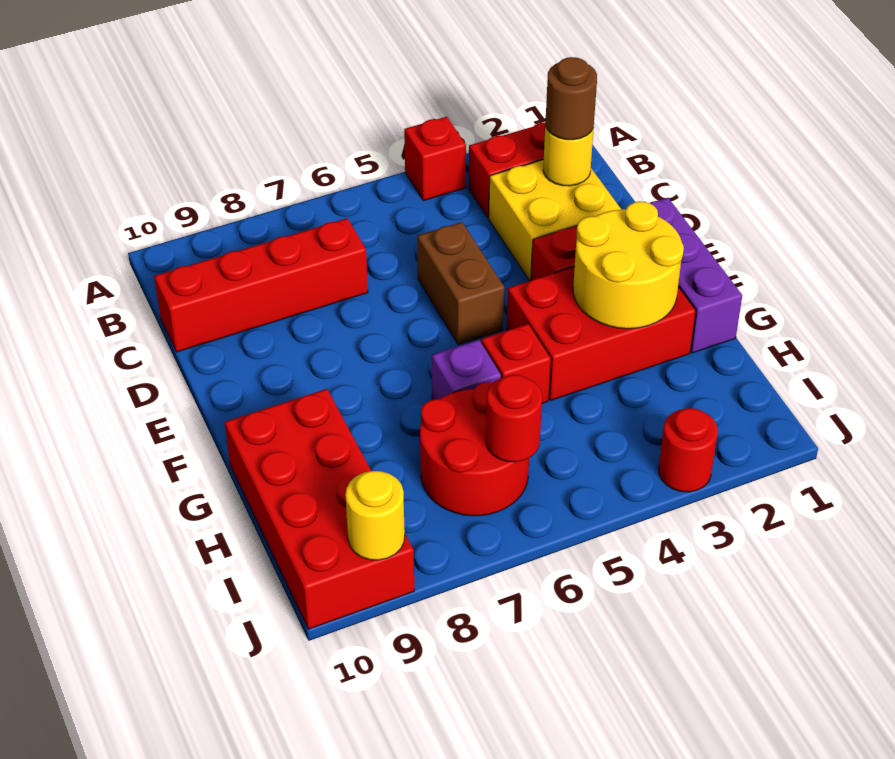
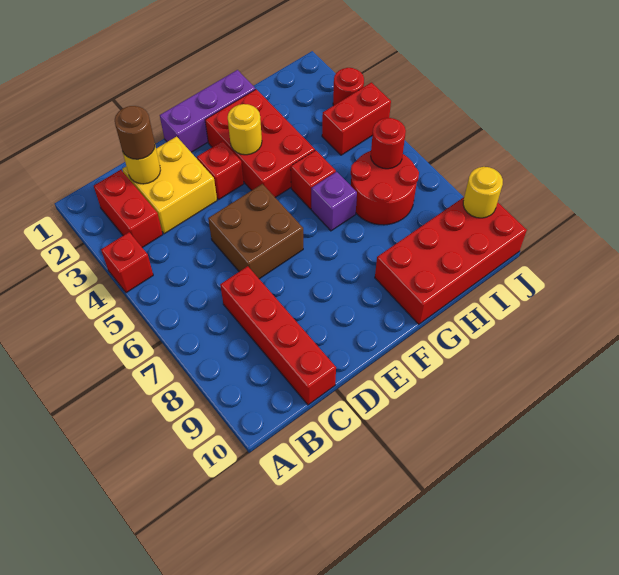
brown 1x2 brick [417,222,504,345] -> brown 2x2 brick [208,184,303,279]
yellow 2x2 round brick [573,201,684,329] -> yellow 1x1 round brick [228,104,262,155]
none -> red 1x2 brick [322,82,391,155]

